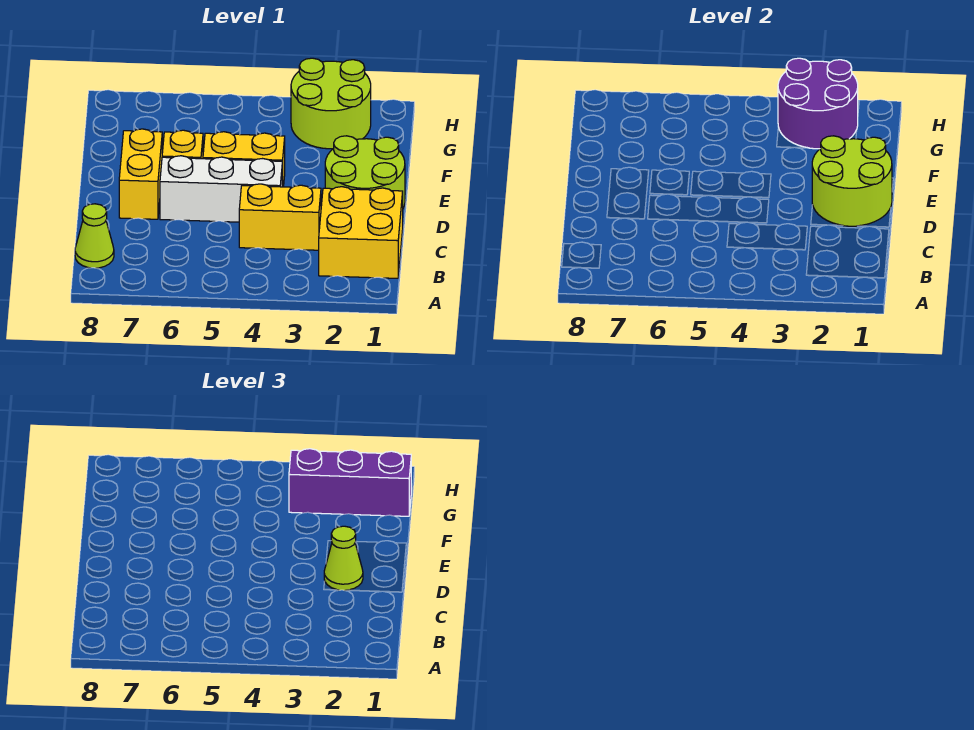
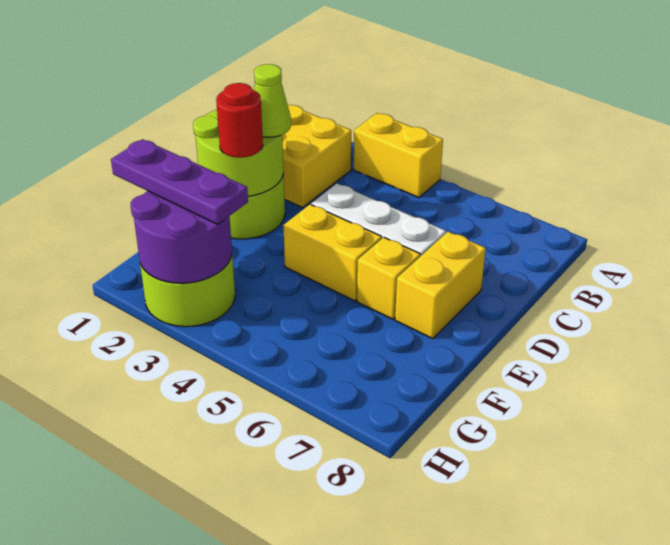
lime 1x1 cone [75,204,114,268] -> none
yellow 1x2 brick [239,184,321,250] -> yellow 1x2 brick moved to [354,113,443,198]
none -> red 1x1 round brick [216,83,263,158]
purple 1x3 brick [289,449,411,516] -> purple 1x3 plate [111,139,248,224]

